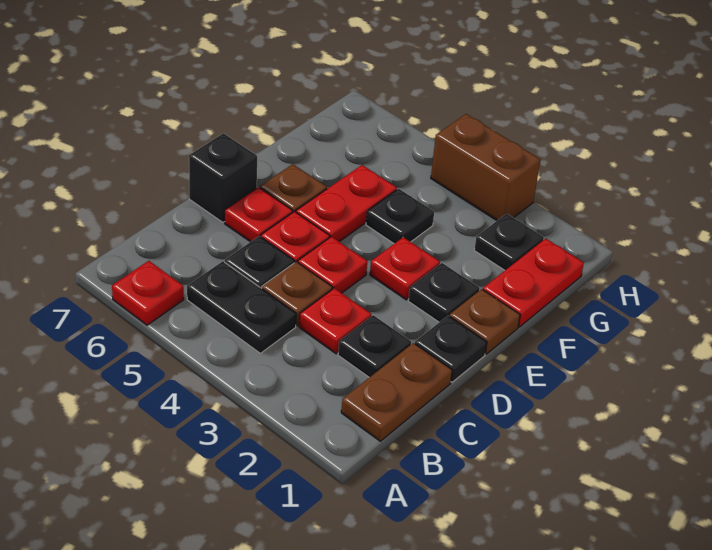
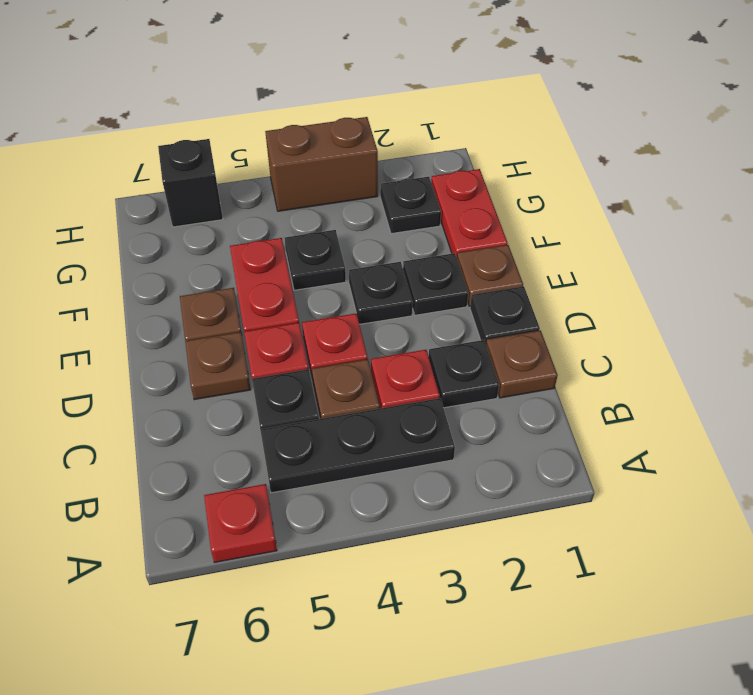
brown 1x2 plate [341,343,452,441] -> brown 1x1 plate [486,330,558,398]
black 1x2 plate [187,261,296,353] -> black 1x3 plate [260,398,455,493]
red 1x1 plate [225,187,293,242] -> brown 1x1 plate [185,332,251,400]
black 1x1 brick [189,133,257,222] -> black 1x1 brick moved to [158,139,223,227]
red 1x1 plate [370,237,440,300] -> black 1x1 plate [349,262,413,324]

